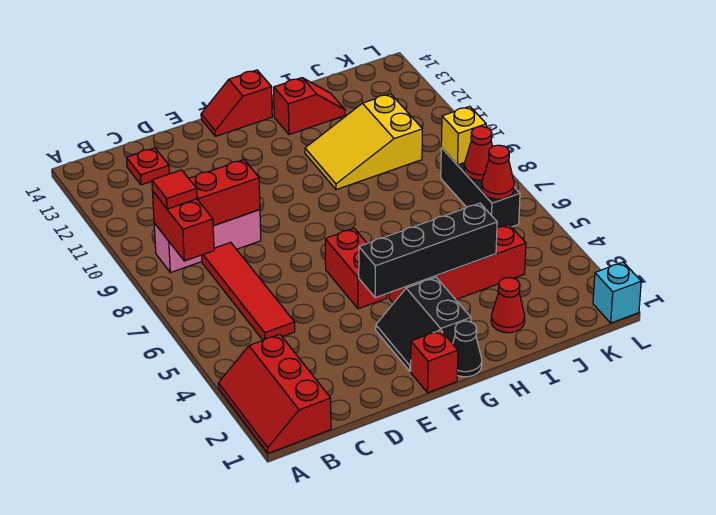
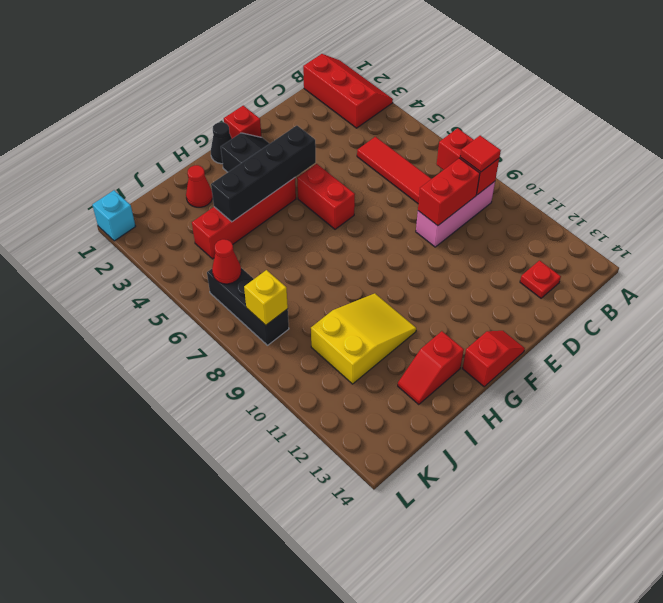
red 1x1 cone [464,126,493,180] -> none

